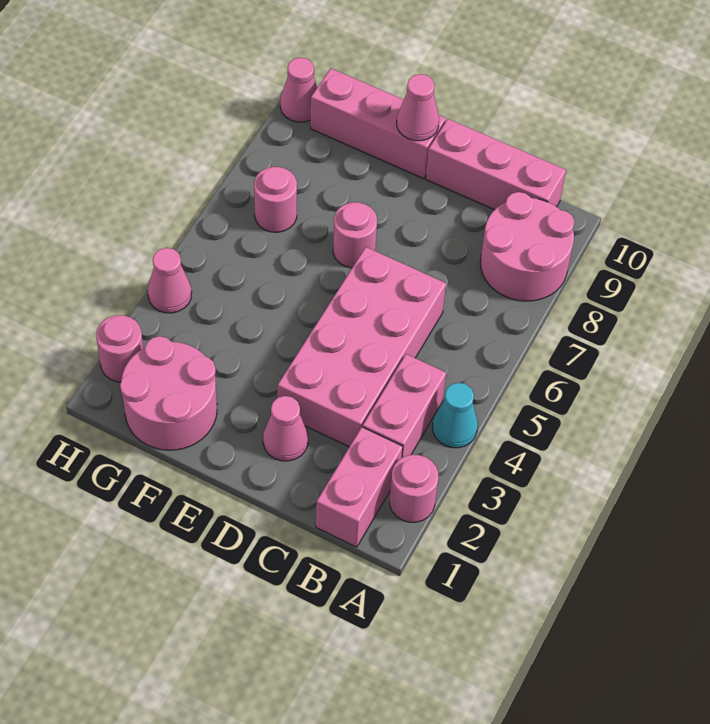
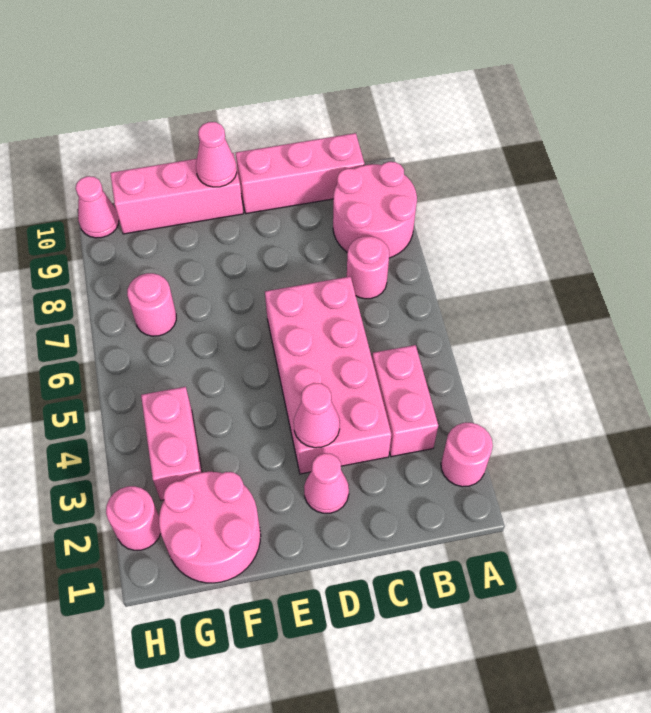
cyan 1x1 cone [433,383,478,448] -> none
pink 1x2 brick [316,427,403,547] -> pink 1x2 brick moved to [141,387,202,501]
pink 1x1 round brick [333,202,377,268] -> pink 1x1 round brick moved to [347,236,389,299]
pink 1x1 cone [148,248,192,313] -> pink 1x1 cone moved to [294,383,340,448]

